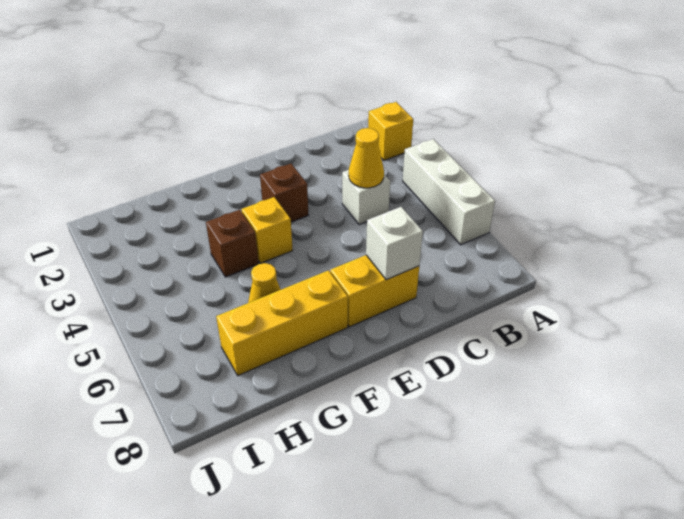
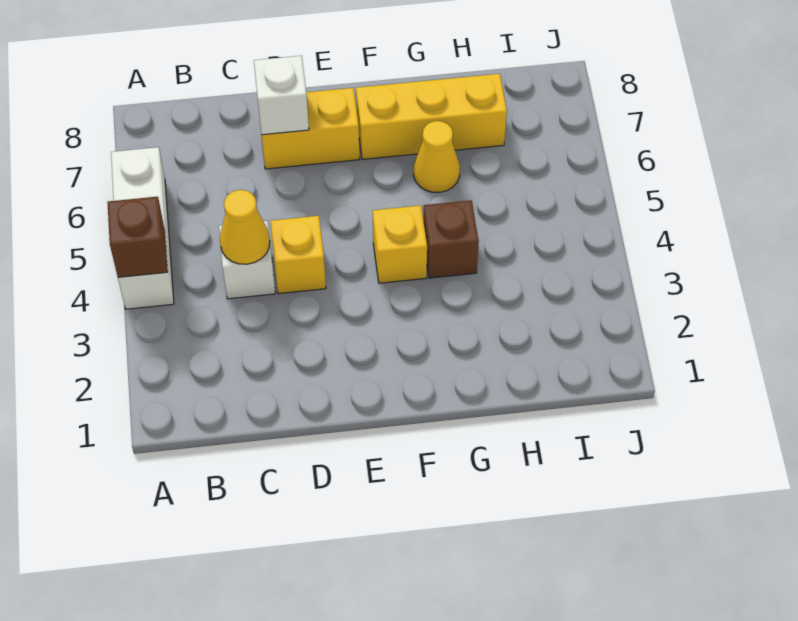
yellow 1x1 brick [368,102,413,160] -> yellow 1x1 brick moved to [270,216,326,294]
brown 1x1 brick [260,164,308,222] -> brown 1x1 brick moved to [108,197,168,277]

